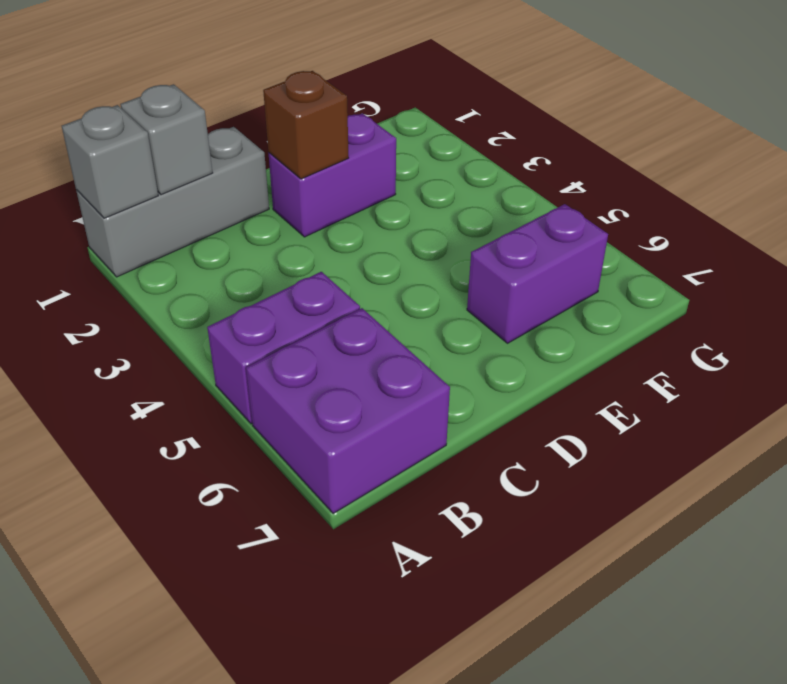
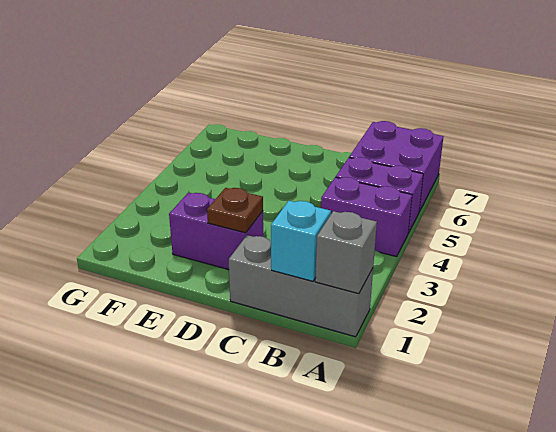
grey 1x1 brick [120,84,213,195] -> cyan 1x1 brick [271,201,331,281]
brown 1x1 brick [263,71,349,179] -> brown 1x1 plate [207,188,263,233]
purple 1x2 brick [467,204,608,343] -> purple 1x2 brick moved to [321,177,412,257]

